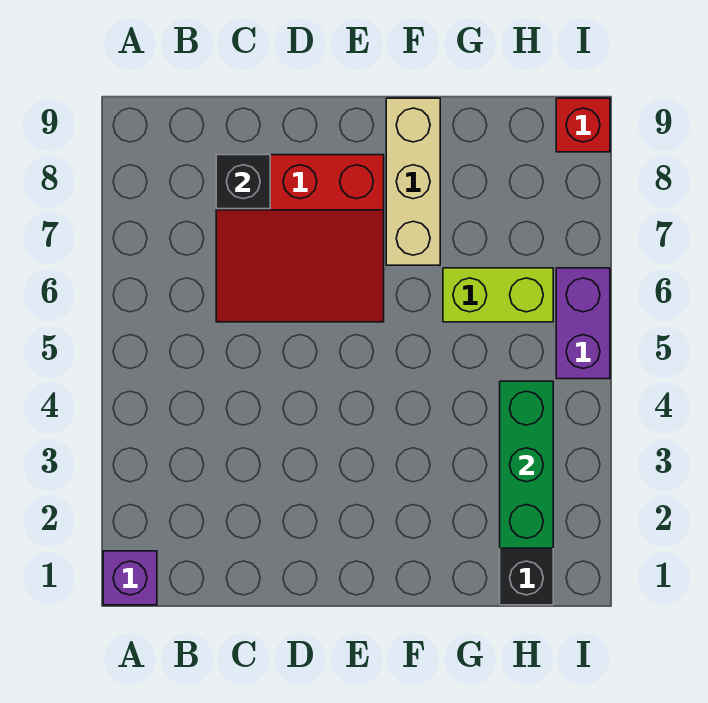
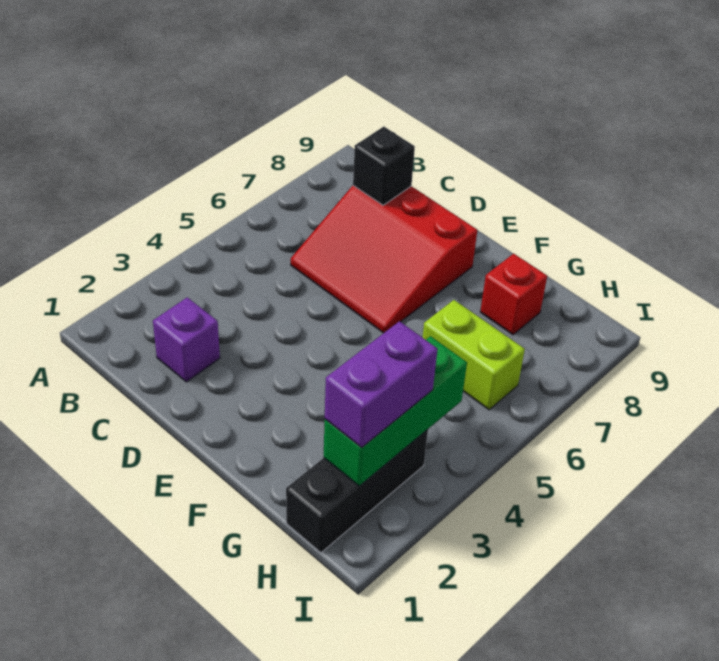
purple 1x1 brick [103,551,157,605] -> purple 1x1 brick moved to [153,297,220,382]
tan 1x3 brick [386,98,440,265] -> none
purple 1x2 brick [556,268,610,379] -> purple 1x2 brick moved to [325,321,438,448]
red 1x1 brick [556,98,610,152] -> red 1x1 brick moved to [480,254,547,335]

